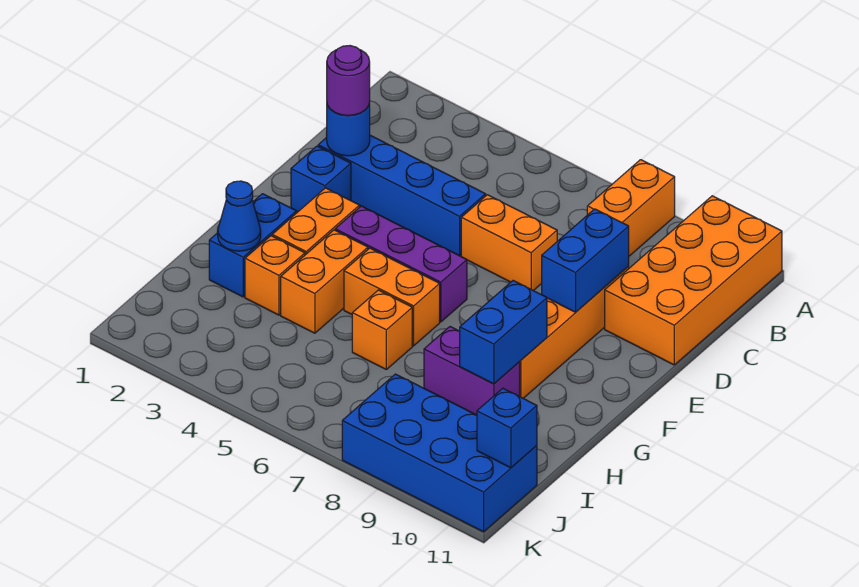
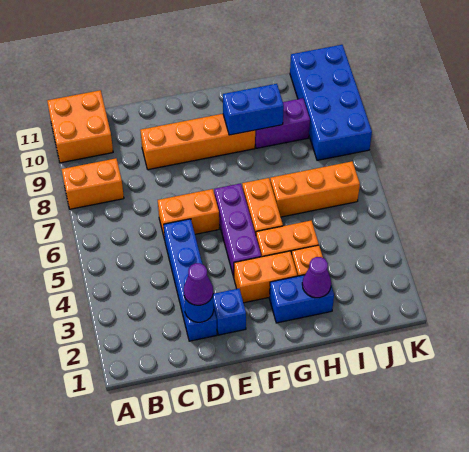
orange 2x4 brick [605,196,782,365] -> orange 2x2 brick [47,90,113,163]
purple 1x1 round brick [327,46,370,116] -> purple 1x1 cone [184,263,213,305]
orange 1x2 brick [461,195,557,291] -> orange 1x2 brick turned to [158,189,219,240]
blue 1x2 brick [542,209,629,312] -> none
blue 1x1 cone [218,181,261,251] -> purple 1x1 cone [302,257,331,298]
orange 1x1 brick [352,290,412,369] -> orange 1x3 brick [270,161,360,217]
purple 1x2 brick [424,327,520,415] -> purple 1x2 brick turned to [255,98,310,148]
blue 1x1 brick [477,388,537,468] -> none

